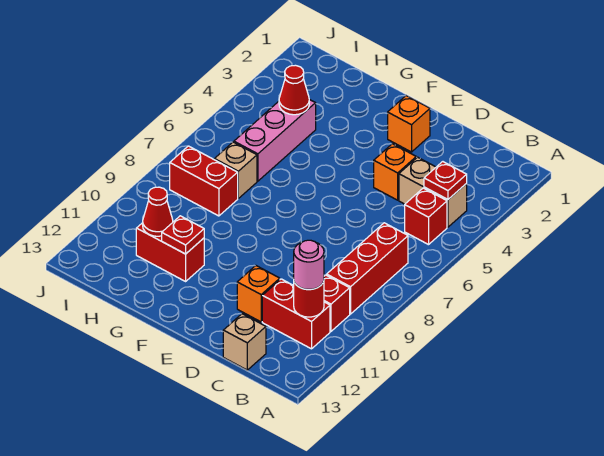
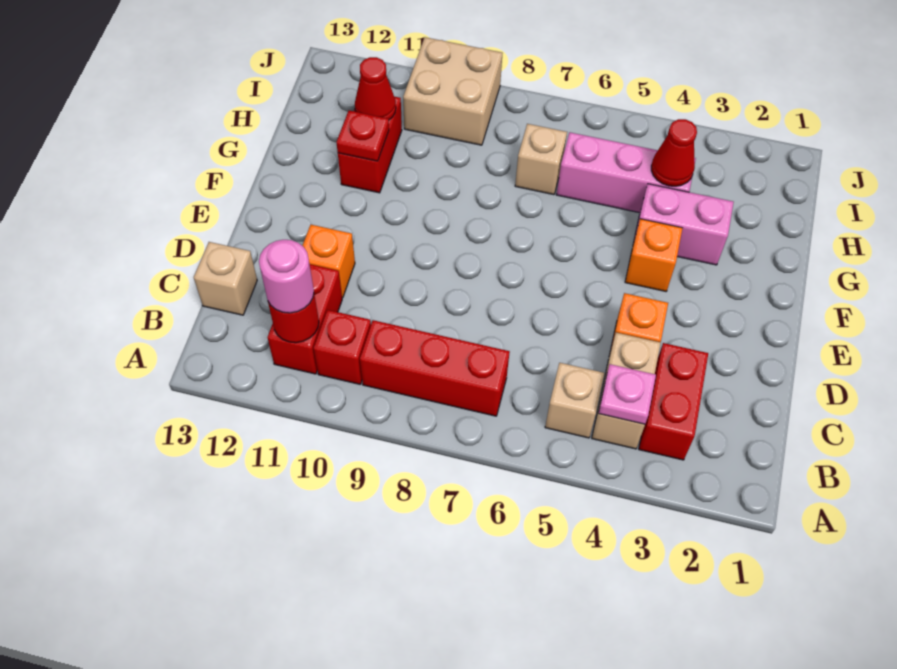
red 1x1 plate [424,162,467,200] -> pink 1x1 plate [599,364,656,424]
red 1x1 brick [405,188,447,245] -> tan 1x1 brick [545,363,605,438]
orange 1x1 brick [388,96,430,152] -> orange 1x1 brick moved to [625,219,682,291]
none -> pink 1x2 brick [634,184,734,265]
red 1x2 brick [170,146,238,216] -> red 1x2 brick moved to [639,343,708,460]
none -> tan 2x2 brick [403,37,502,145]

